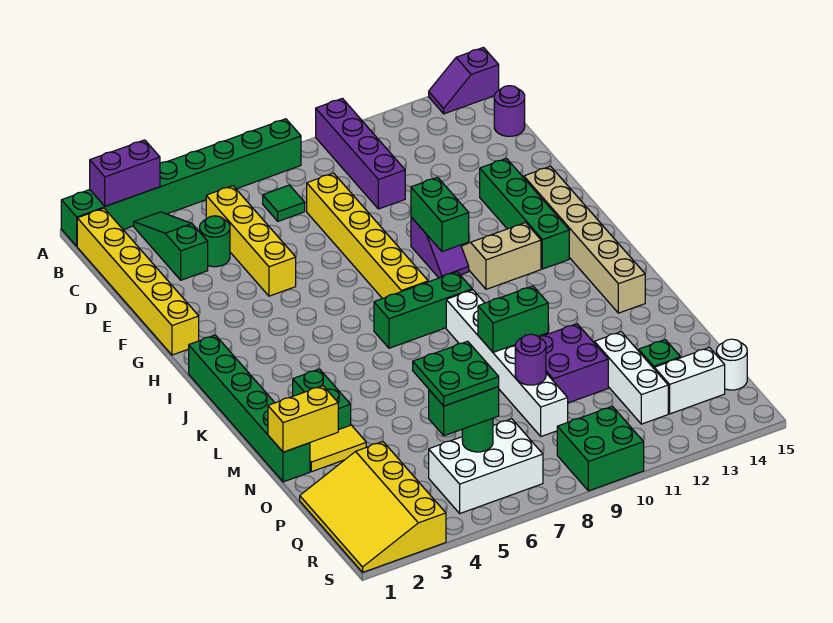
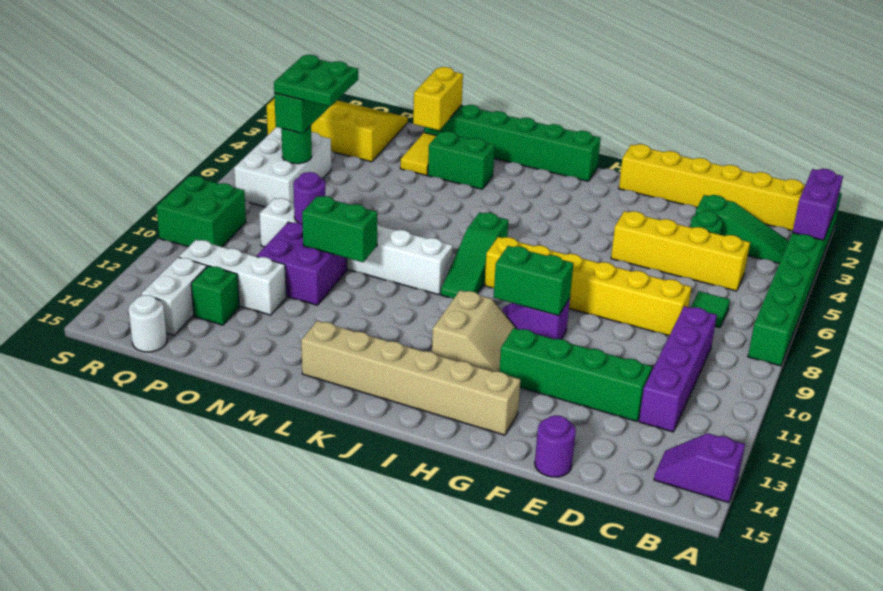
purple 1x4 brick [316,98,405,209] -> purple 1x4 brick turned to [639,306,717,432]
purple 1x2 slope [429,48,499,114] -> purple 1x2 slope turned to [654,433,745,503]
purple 1x1 round brick [494,86,525,136] -> purple 1x1 round brick moved to [535,415,576,477]
green 1x4 brick [480,158,569,269] -> green 1x4 brick moved to [499,328,652,421]
green 1x3 brick [374,272,472,348] -> green 1x3 slope [441,212,508,298]
green 1x2 brick [478,286,548,352] -> green 1x2 brick turned to [302,196,378,262]

